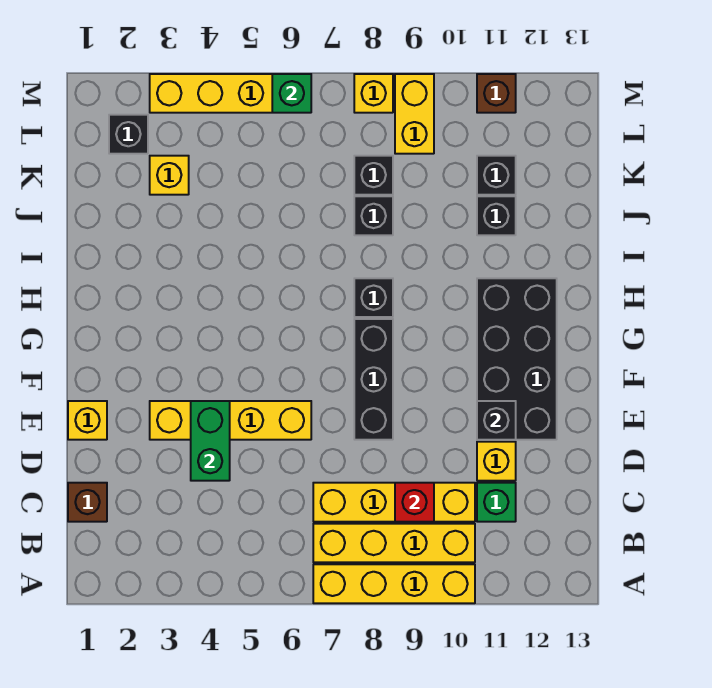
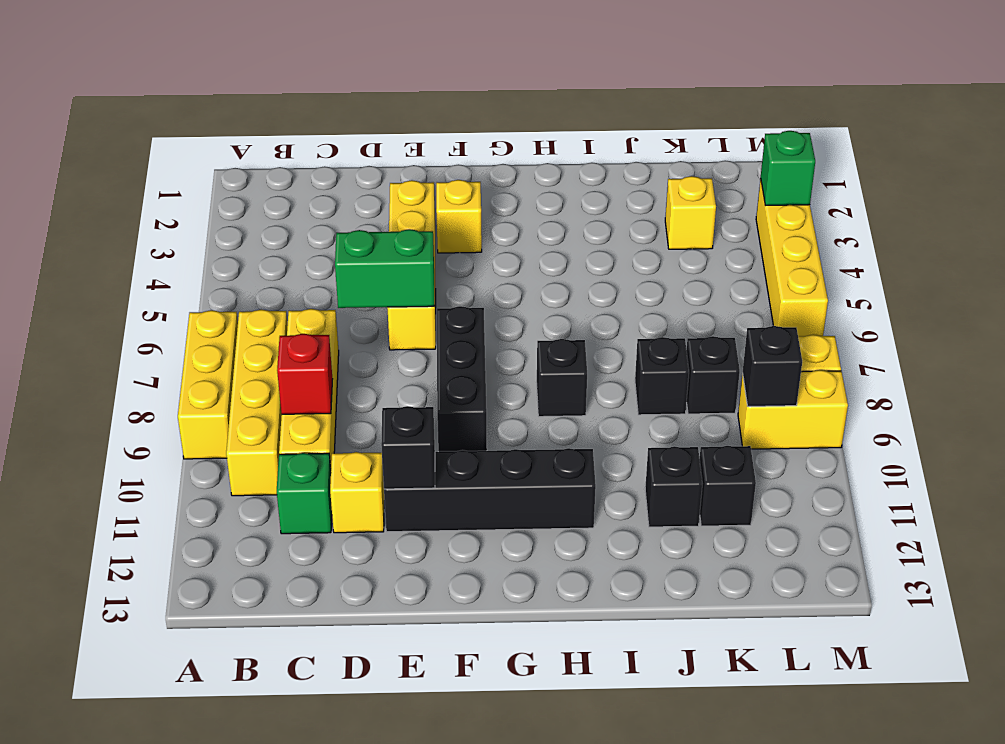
yellow 1x4 brick [313,564,475,603] -> yellow 1x3 brick [178,310,238,459]
brown 1x1 brick [68,483,107,522] -> none
green 1x2 brick [191,401,230,481] -> green 1x2 brick moved to [335,229,434,308]
yellow 1x1 brick [68,401,107,440] -> yellow 1x1 brick moved to [436,180,482,253]
black 1x3 brick [354,319,393,440] -> black 1x3 brick turned to [437,306,487,452]
black 2x4 brick [477,278,557,440] -> black 1x4 brick [384,448,596,532]
black 1x1 brick [109,115,148,154] -> black 1x1 brick moved to [743,326,802,406]
green 1x1 brick [272,74,311,113] -> green 1x1 brick moved to [761,131,815,206]
brown 1x1 brick [477,74,516,113] -> none

